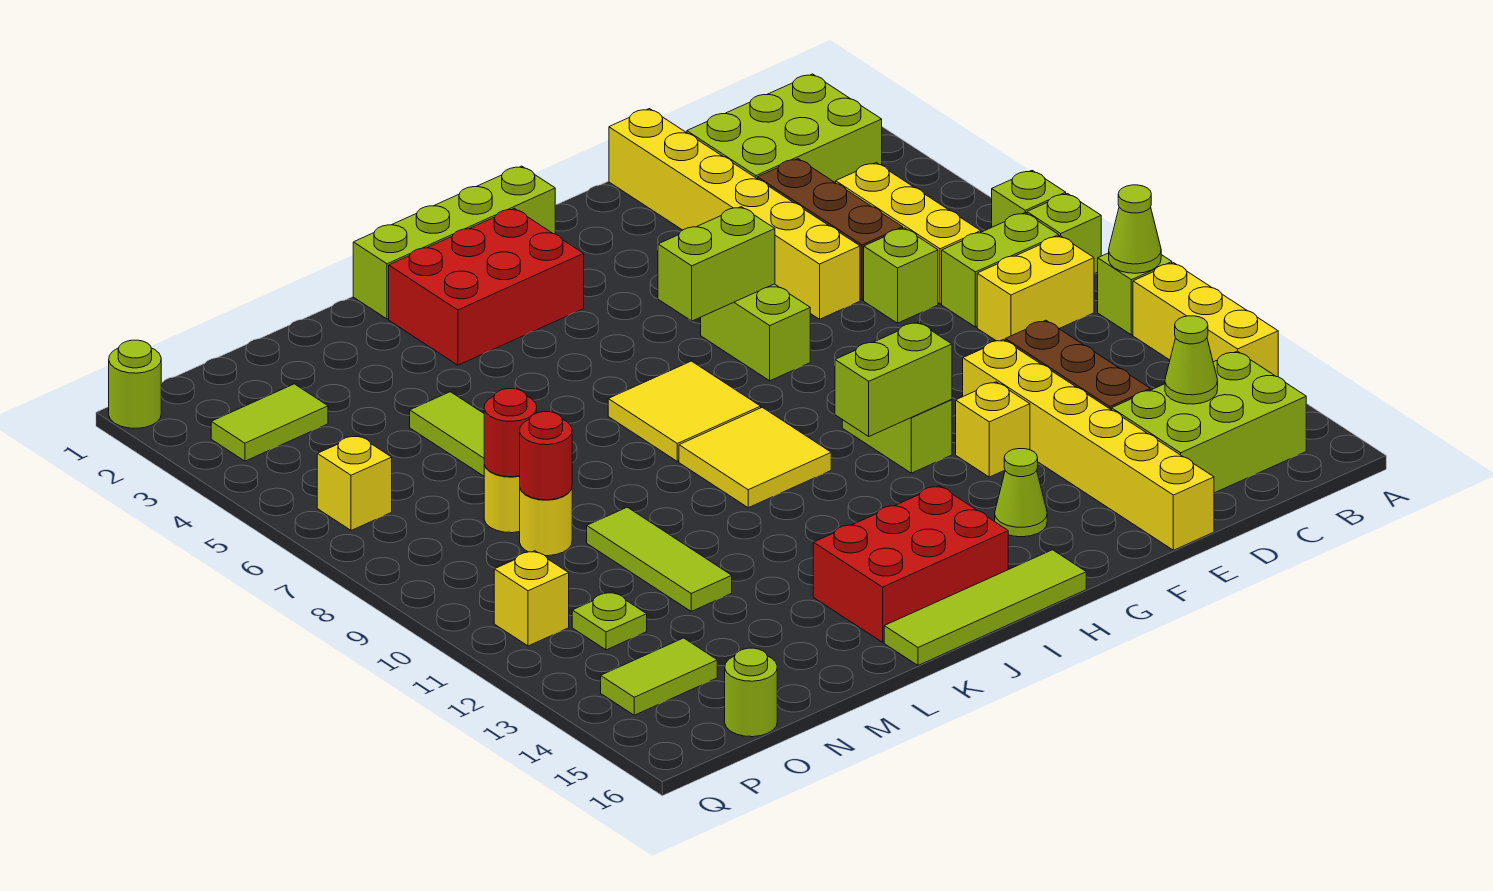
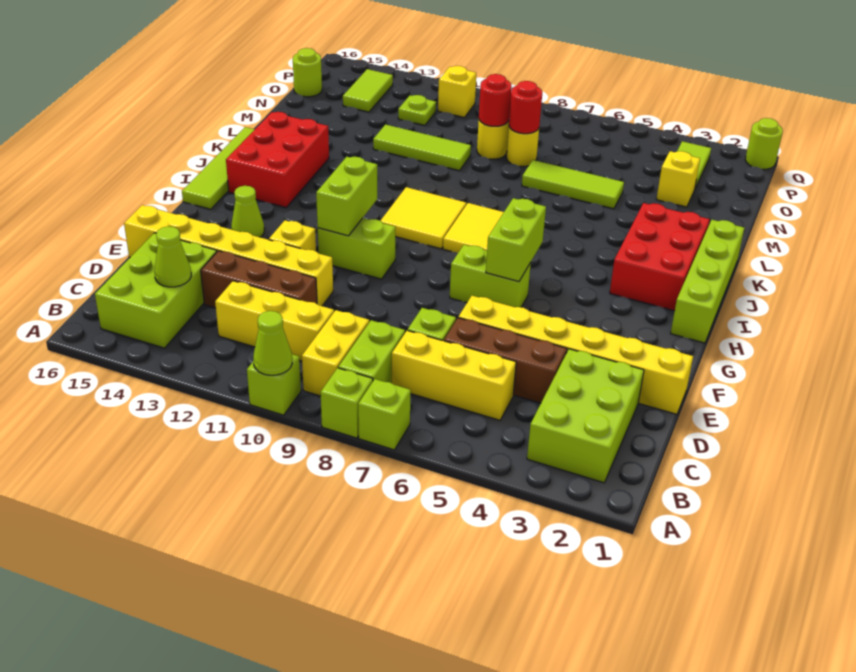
yellow 1x3 brick [1133,263,1278,377] -> yellow 1x3 brick moved to [215,281,334,361]
yellow 1x1 brick [317,435,392,531] -> yellow 1x1 brick moved to [656,151,700,207]

